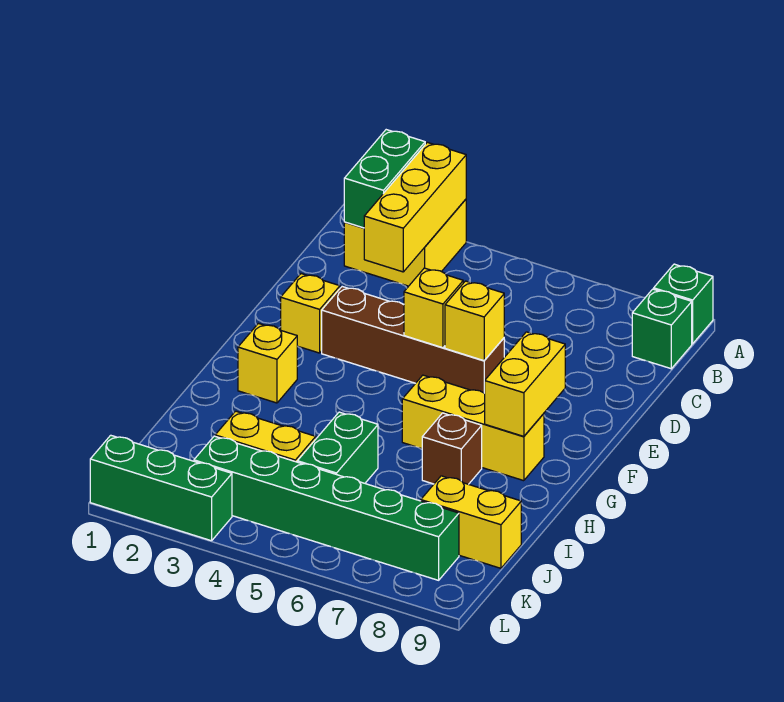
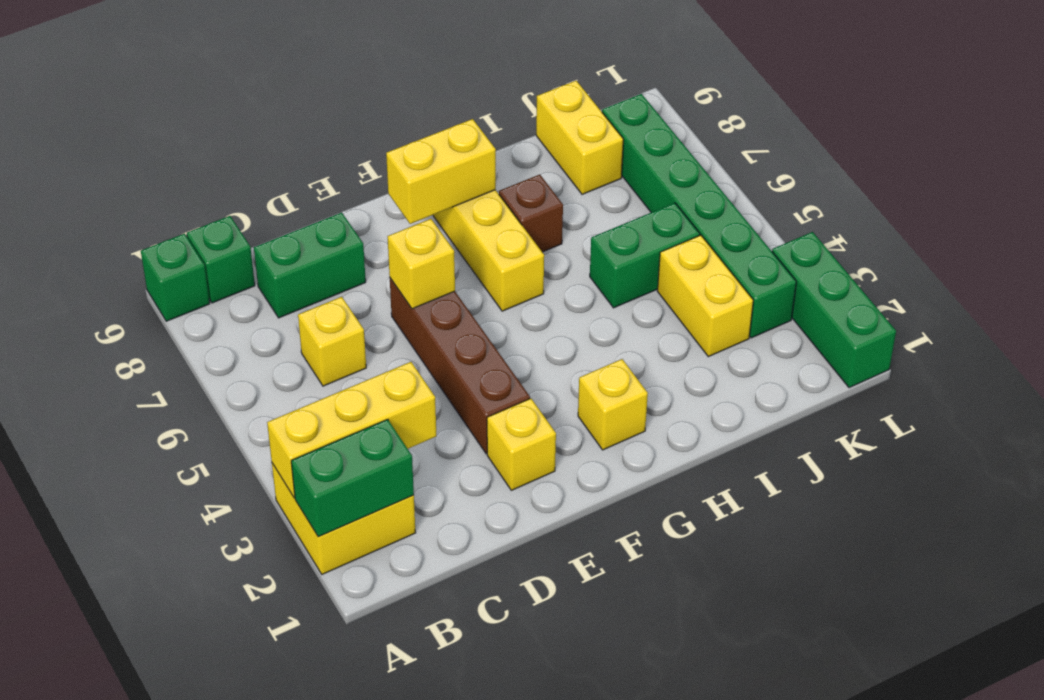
none -> green 1x2 brick [254,213,366,318]
yellow 1x1 brick [404,268,463,348] -> yellow 1x1 brick moved to [298,297,366,386]

